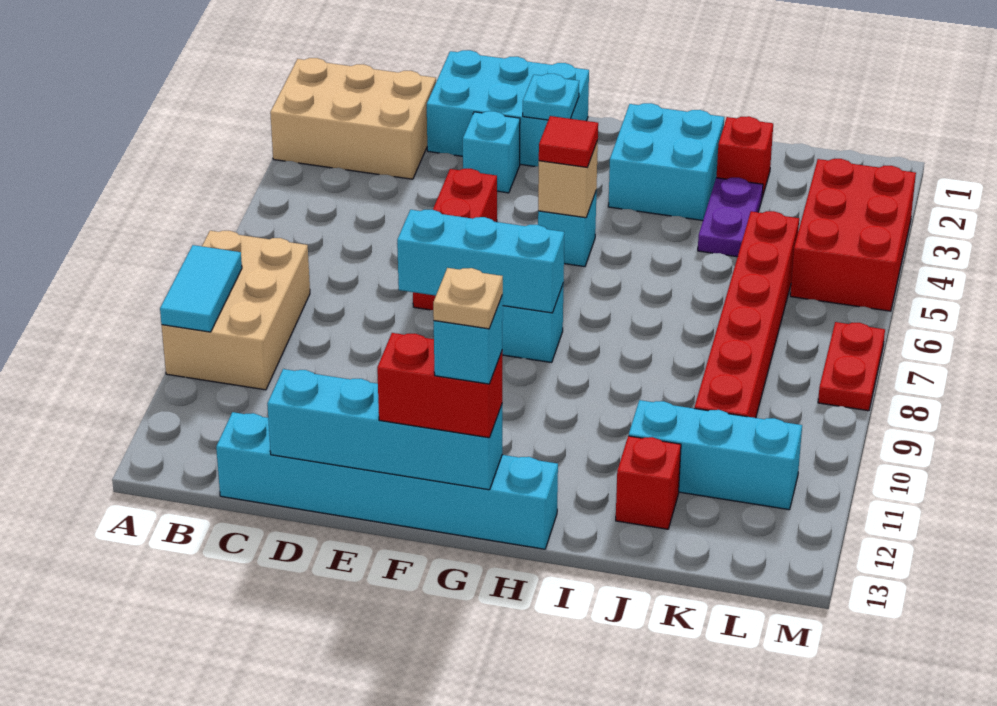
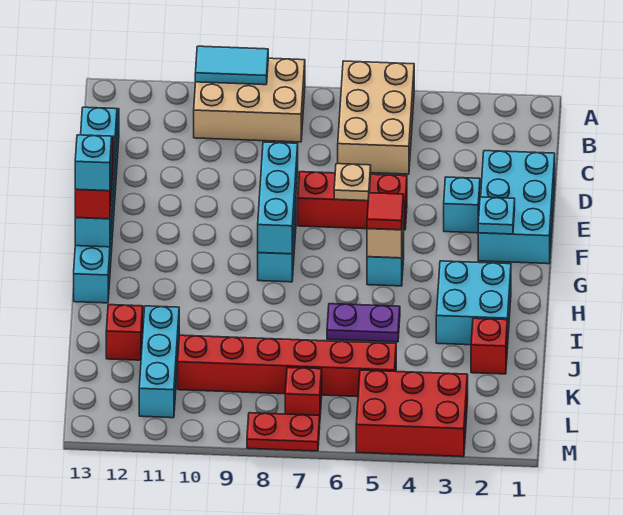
tan 2x3 brick [270,58,436,179] -> tan 2x3 brick moved to [338,61,414,174]
tan 1x1 plate [433,268,503,329] -> tan 1x1 plate moved to [334,164,371,201]
purple 1x2 plate [698,178,763,257] -> purple 1x2 plate moved to [327,304,400,342]
none -> red 1x1 brick [285,367,322,416]

